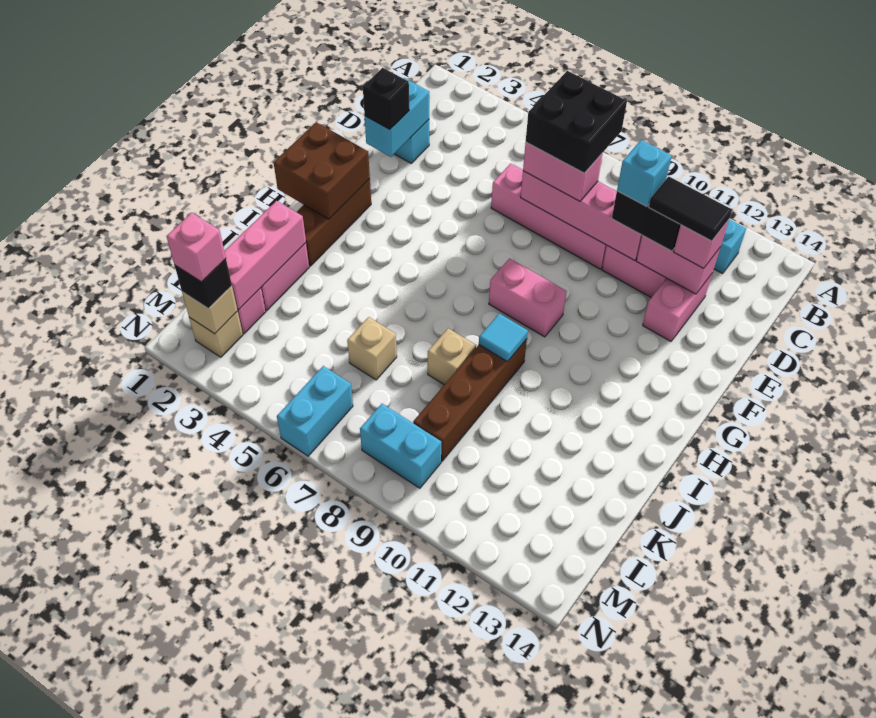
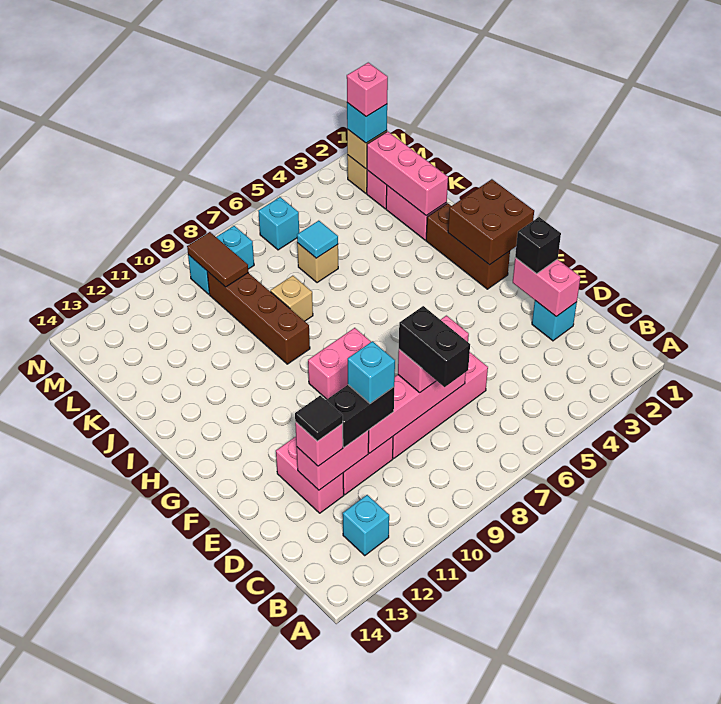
black 2x2 brick [526,71,627,173] -> black 1x2 brick [399,306,470,387]
cyan 1x2 brick [365,78,429,157] -> pink 1x2 brick [513,258,581,317]
black 1x2 tile [649,177,732,241] -> black 1x1 tile [295,395,343,441]
cyan 1x1 tile [479,314,528,362] -> cyan 1x1 tile moved to [297,221,338,258]
none -> brown 1x2 tile [187,232,248,287]
black 1x1 brick [175,259,232,309] -> cyan 1x1 brick [347,103,387,143]
cyan 1x2 brick [277,366,353,456] -> cyan 1x1 brick [258,197,299,250]

